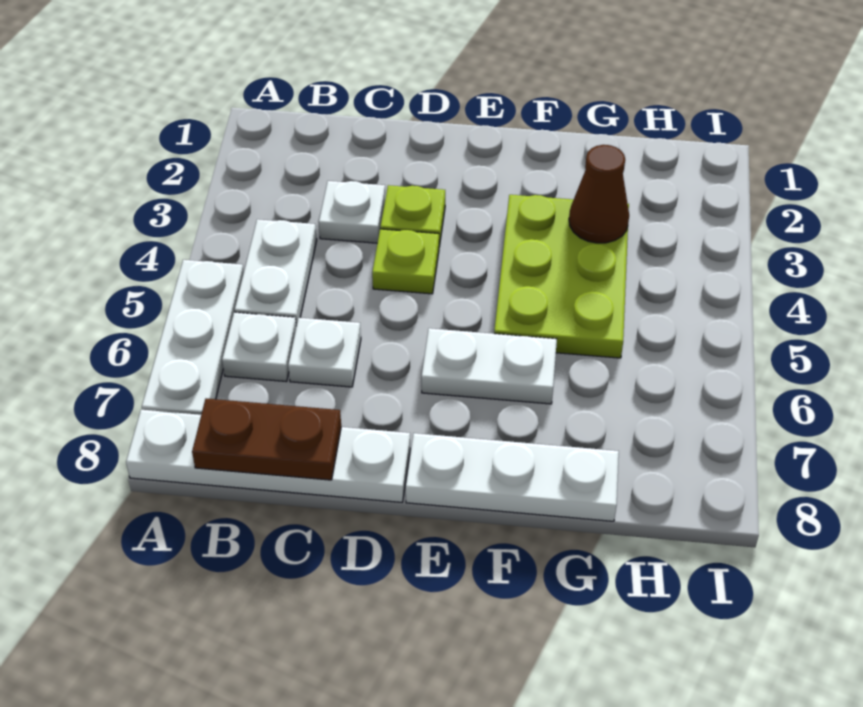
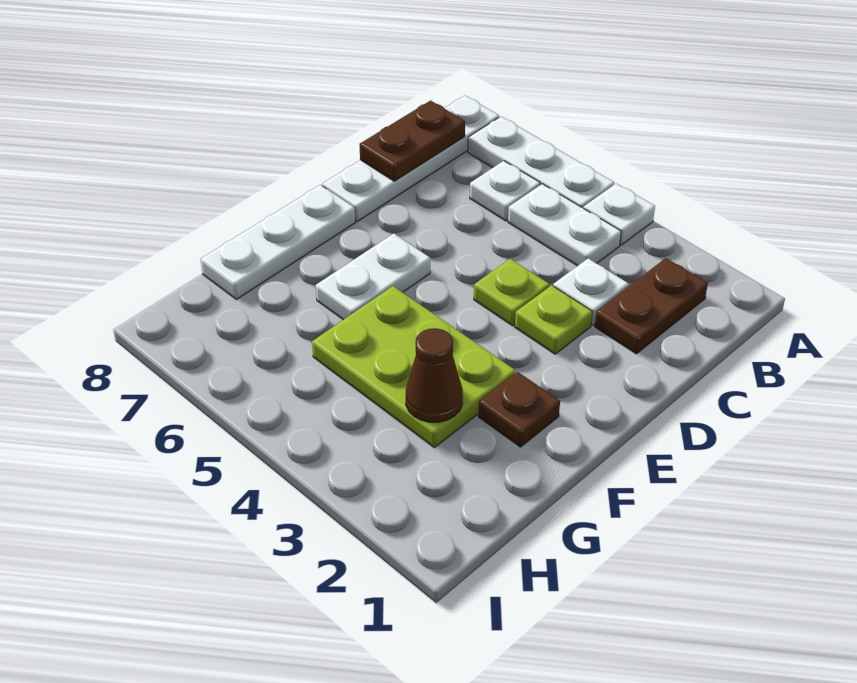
none -> brown 1x2 plate [595,258,708,354]
white 1x1 plate [288,318,361,387] -> white 1x1 plate moved to [584,184,655,245]
none -> brown 1x1 plate [478,372,560,447]

